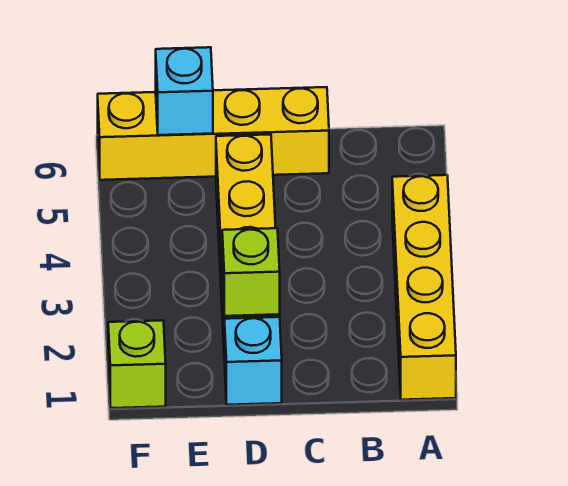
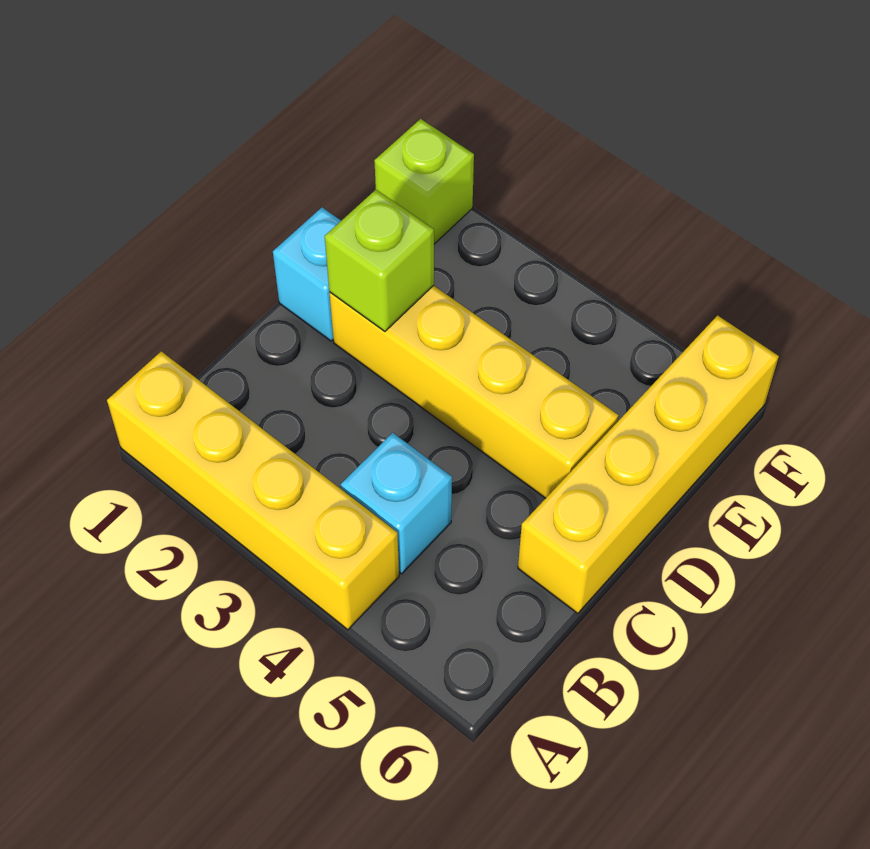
cyan 1x1 brick [156,47,213,135] -> cyan 1x1 brick moved to [341,433,452,574]

